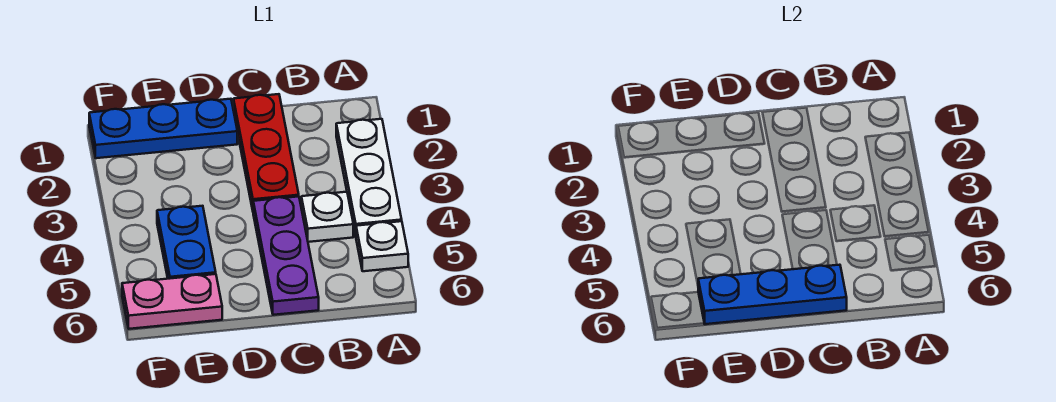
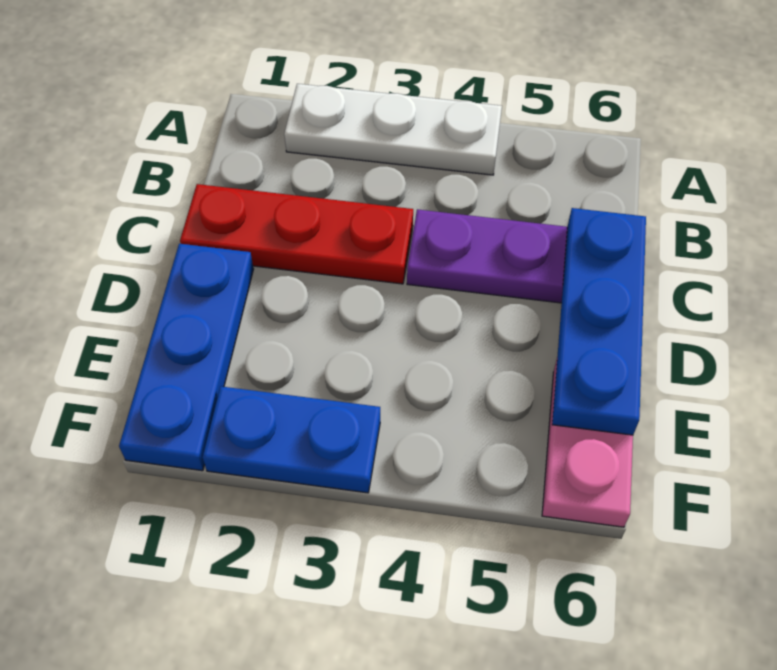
white 1x1 plate [356,221,408,271] -> none
white 1x1 plate [301,192,353,242] -> none
blue 1x2 plate [157,206,216,279] -> blue 1x2 plate moved to [203,386,380,493]

